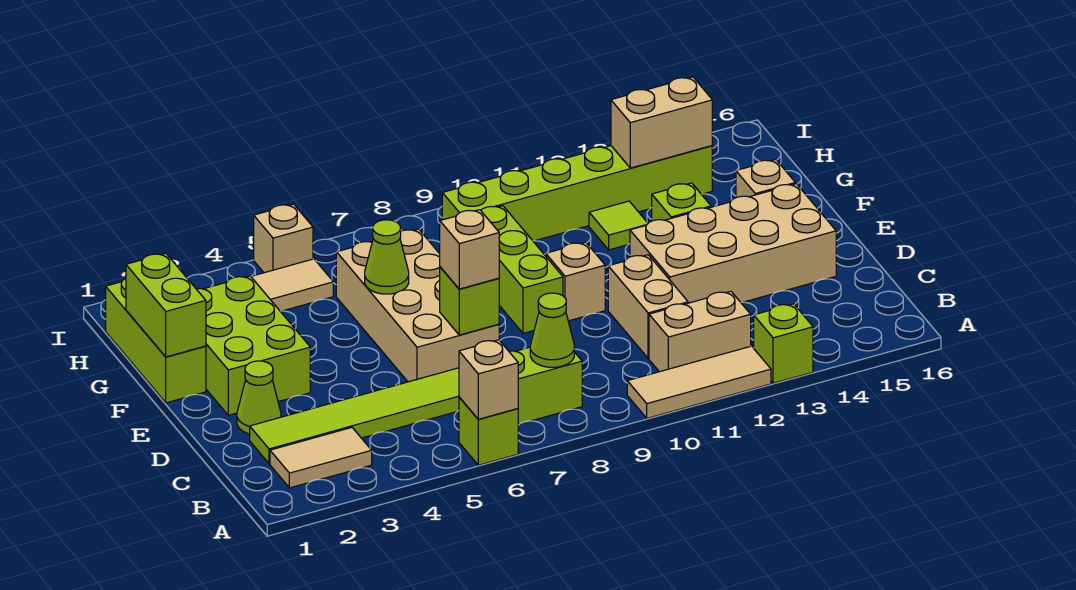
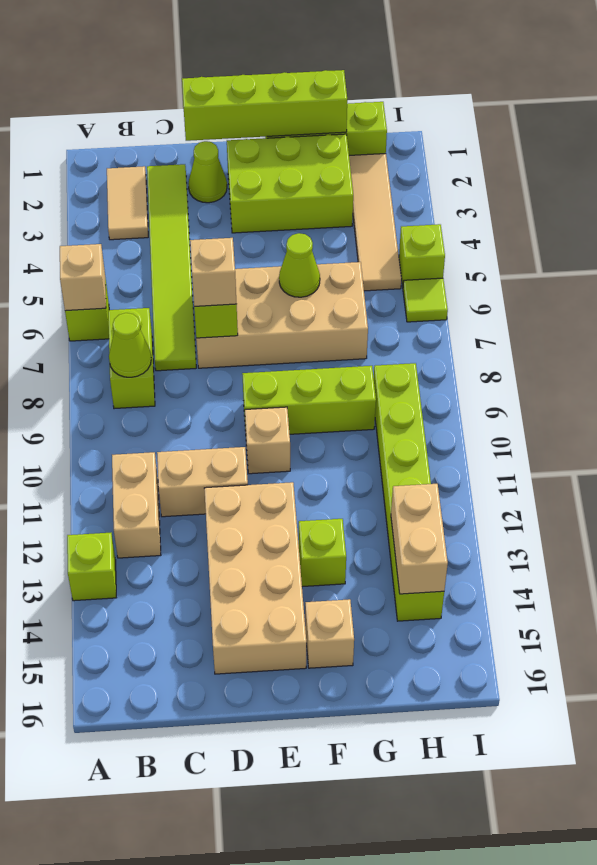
tan 1x3 tile [627,346,771,418] -> none
lime 1x2 brick [126,253,206,357] -> lime 1x4 brick [182,70,347,141]
lime 1x1 tile [589,201,648,250] -> lime 1x1 tile moved to [403,278,448,322]
tan 1x1 brick [254,204,313,273] -> lime 1x1 brick [399,224,445,286]

